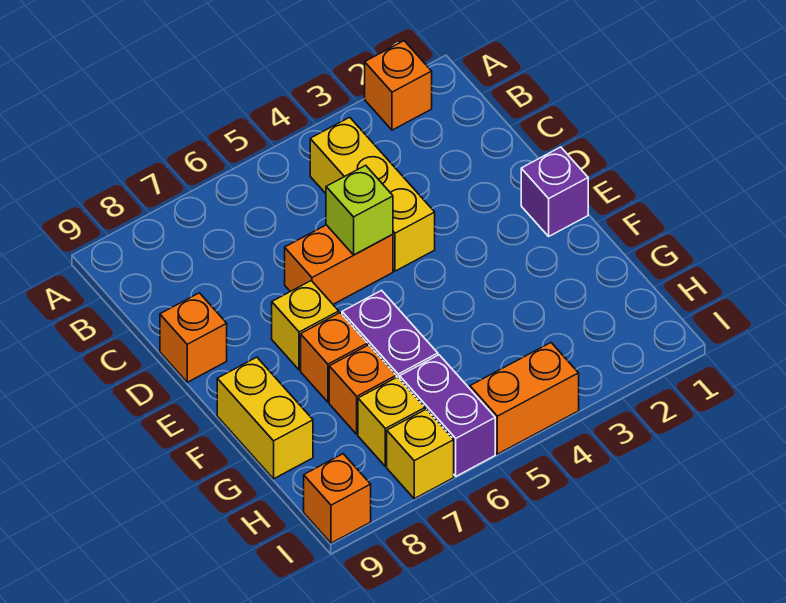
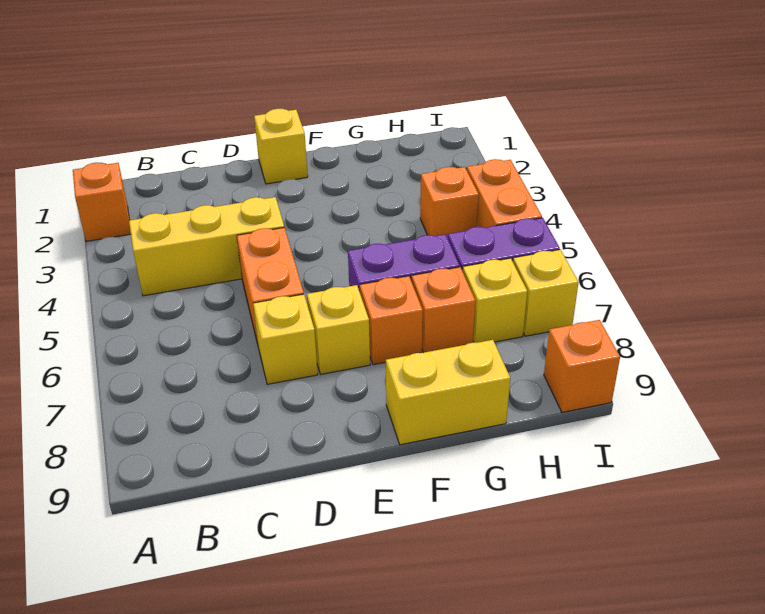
lime 1x1 brick [326,165,393,255] -> none
none -> yellow 1x1 brick [253,294,318,384]
orange 1x1 brick [160,293,227,382] -> orange 1x1 brick moved to [420,167,479,238]
purple 1x1 brick [521,147,588,236] -> yellow 1x1 brick [254,109,308,184]

